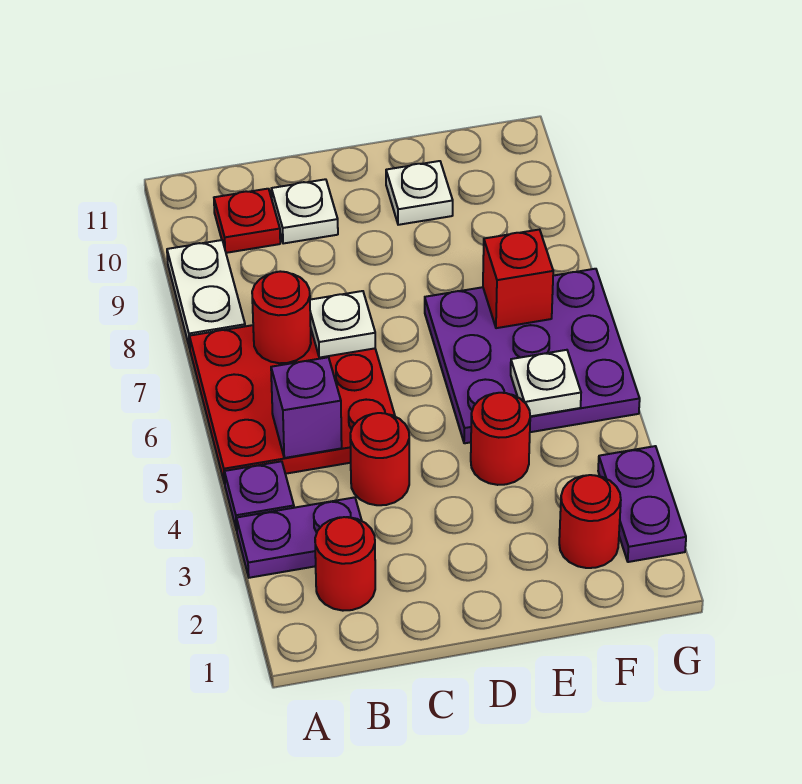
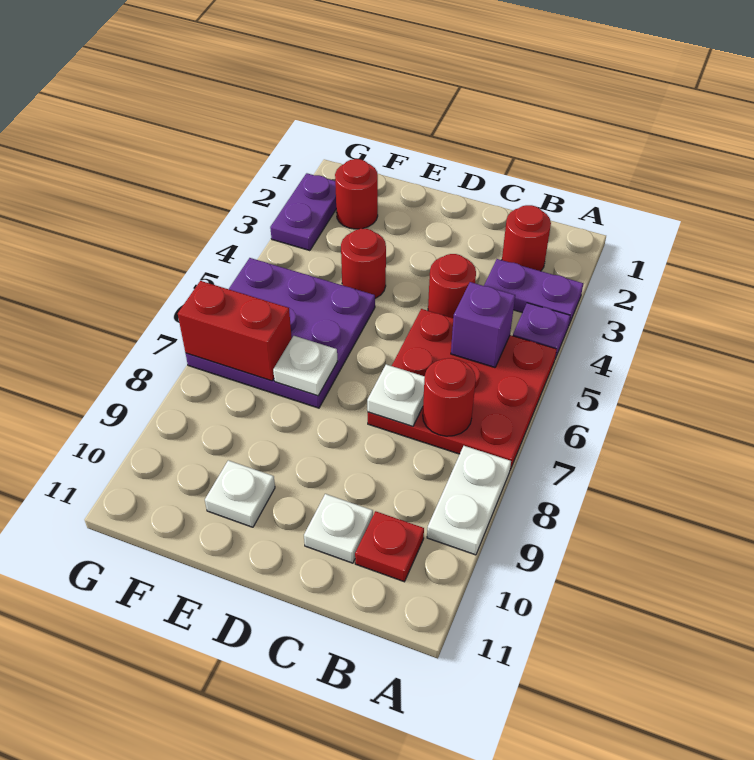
white 1x1 plate [511,350,581,416] -> white 1x1 plate moved to [273,336,338,396]
red 1x1 brick [483,230,553,328] -> red 1x2 brick [178,281,292,381]

